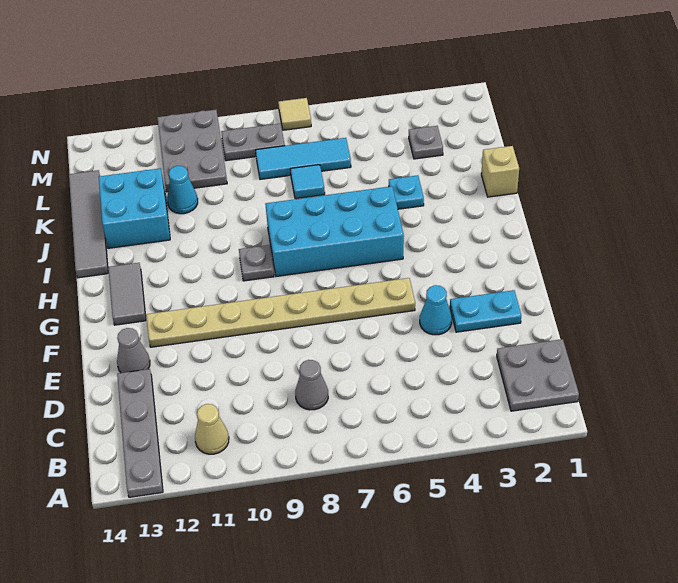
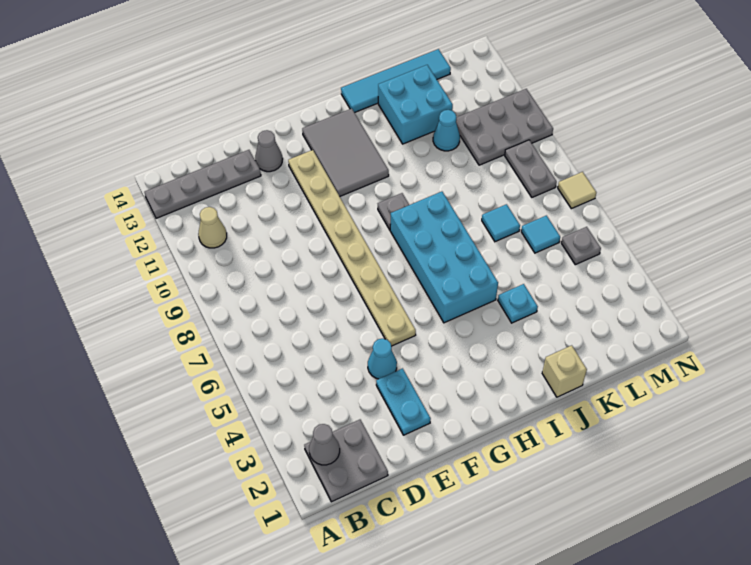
grey 1x1 cone [295,360,328,410] -> grey 1x1 cone moved to [309,424,340,465]
grey 1x2 tile [108,263,146,325] -> grey 2x3 tile [302,109,389,196]
grey 1x4 tile [69,170,108,278] -> cyan 1x4 tile [341,49,451,113]
grey 1x1 plate [409,126,443,159] -> grey 1x1 plate moved to [561,227,601,265]
cyan 1x3 tile [256,138,351,179] -> cyan 1x1 tile [521,216,560,253]

